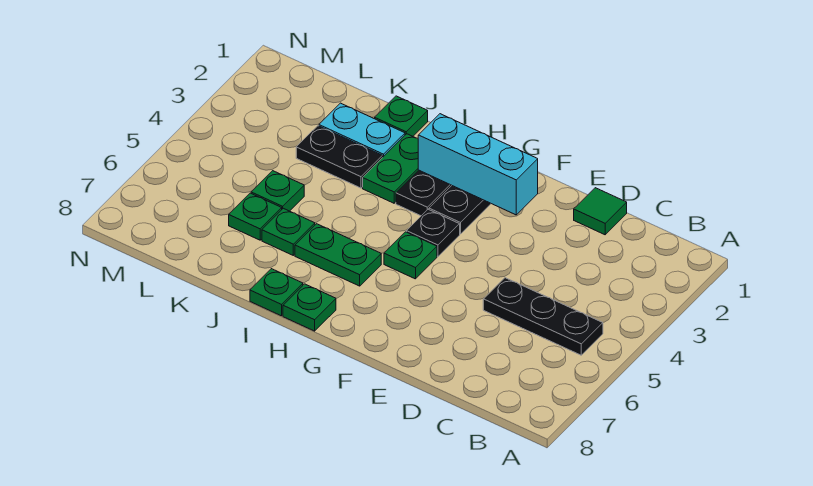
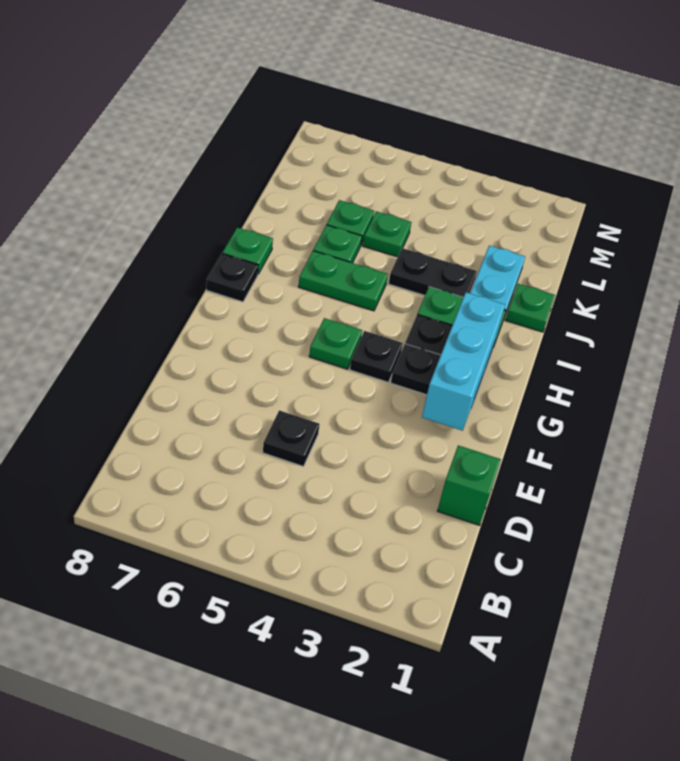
black 1x3 plate [483,278,603,355] -> black 1x1 plate [263,410,319,466]
green 1x1 tile [574,188,627,235] -> green 1x1 brick [437,445,501,525]
green 1x2 plate [295,224,381,286] -> green 1x2 plate turned to [299,251,388,311]
green 1x1 plate [283,284,336,331] -> black 1x1 plate [206,254,258,302]
black 1x2 plate [296,126,383,188] -> black 1x2 plate turned to [389,248,477,297]

